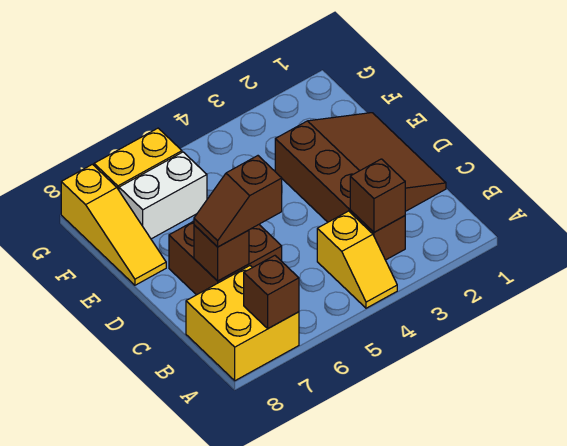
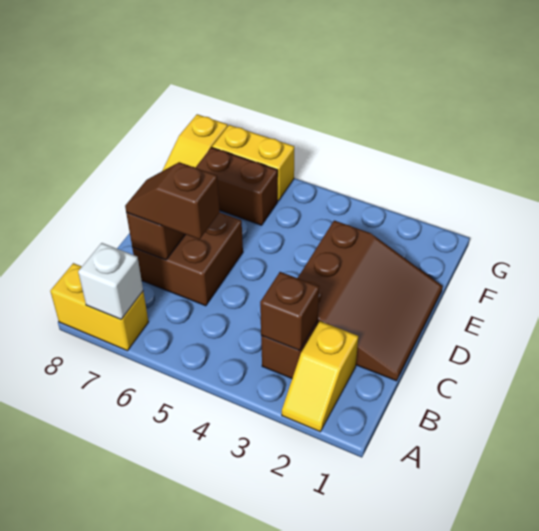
yellow 1x2 slope [317,211,397,308] -> yellow 1x2 slope moved to [282,321,358,432]
yellow 2x2 brick [186,266,299,381] -> yellow 1x2 brick [50,263,148,351]
brown 1x1 brick [244,256,299,328] -> white 1x1 brick [78,243,143,319]
white 1x2 brick [119,152,207,239] -> brown 1x2 brick [195,148,278,225]

